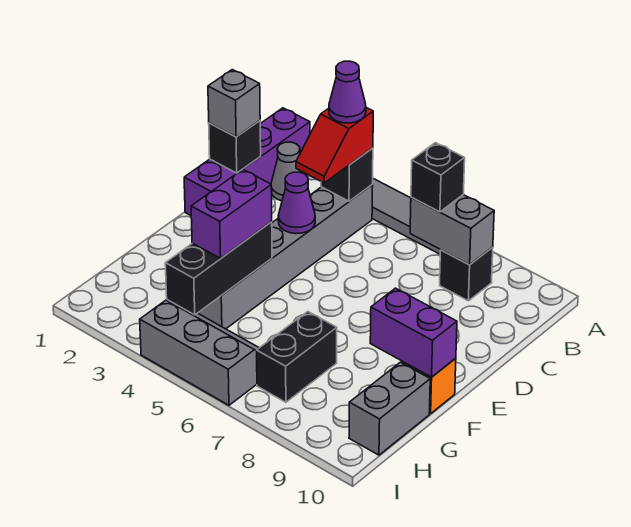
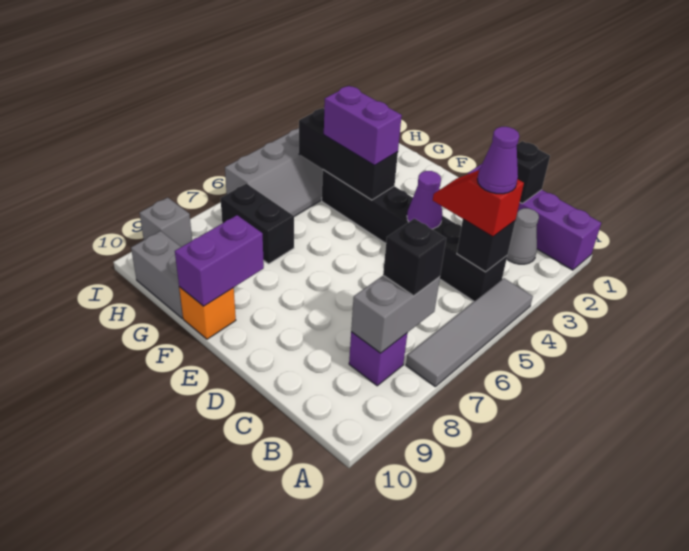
grey 1x6 brick [198,185,373,329] -> black 1x6 brick [322,170,507,301]
black 1x1 brick [440,247,493,301] -> purple 1x1 brick [349,332,407,386]
grey 1x1 brick [208,70,260,137] -> grey 1x1 brick moved to [140,198,192,247]

